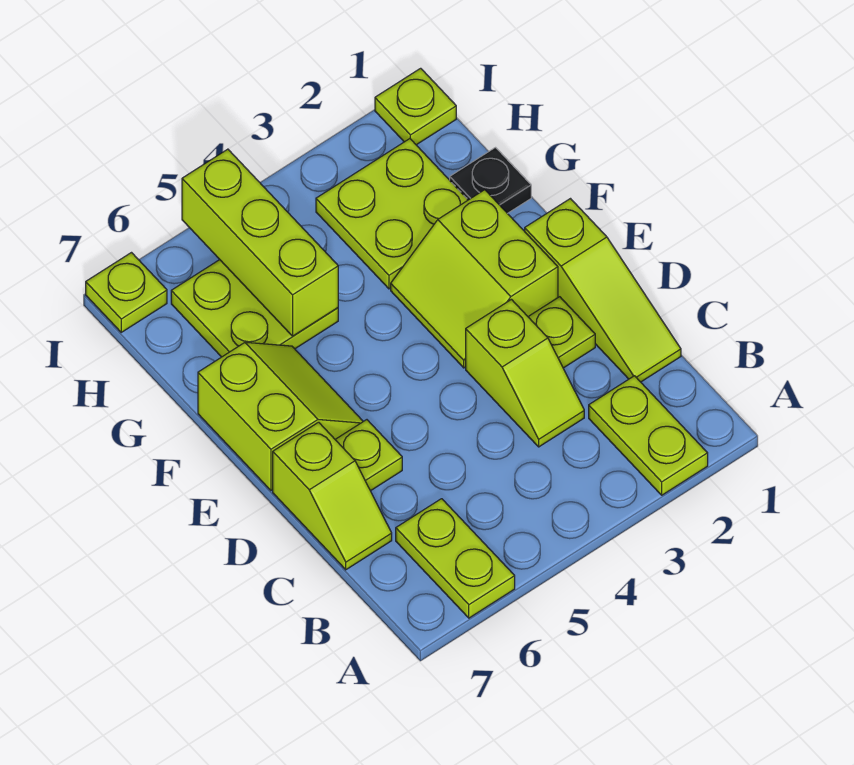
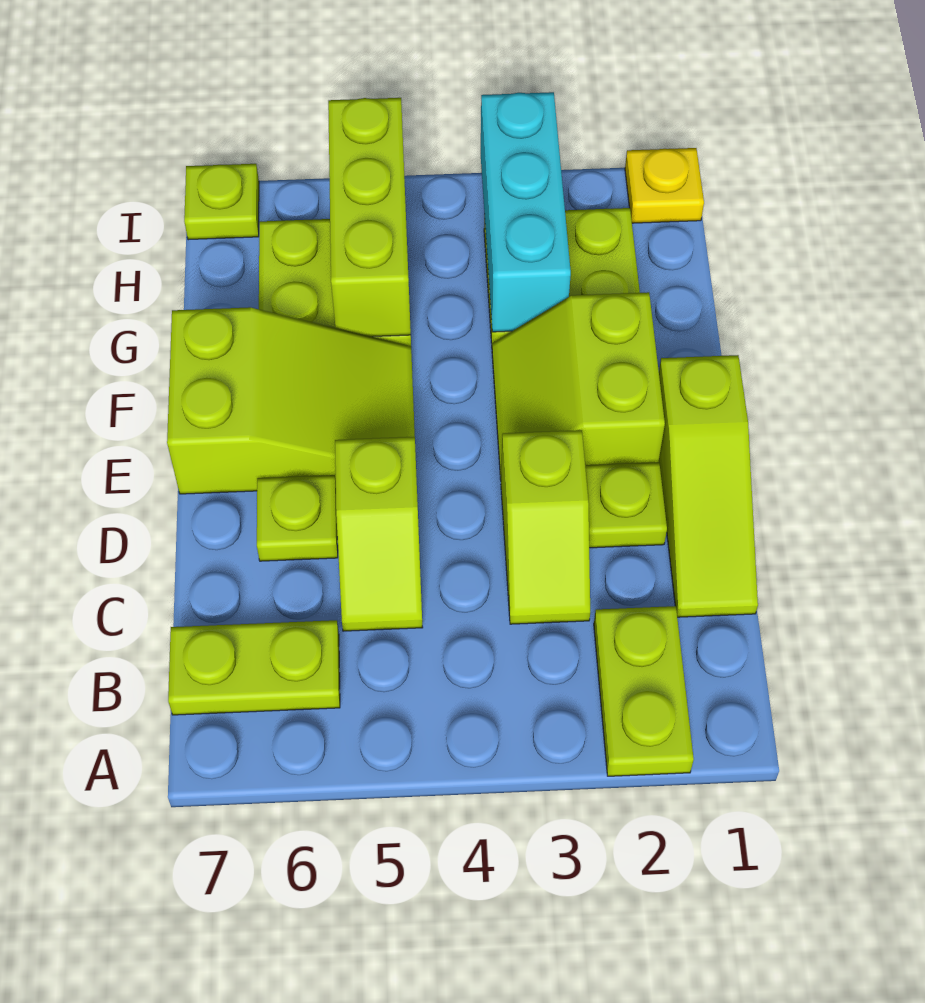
lime 1x2 plate [396,499,515,618] -> lime 1x2 plate turned to [168,620,340,715]
lime 1x2 slope [273,422,392,570] -> lime 1x2 slope moved to [335,437,423,631]
lime 2x2 slope [198,342,363,491] -> lime 2x3 slope [167,307,415,494]
black 1x1 plate [450,148,531,214] -> none
none -> cyan 1x3 brick [481,92,571,332]
lime 1x1 plate [375,68,456,145] -> yellow 1x1 plate [625,148,704,223]

